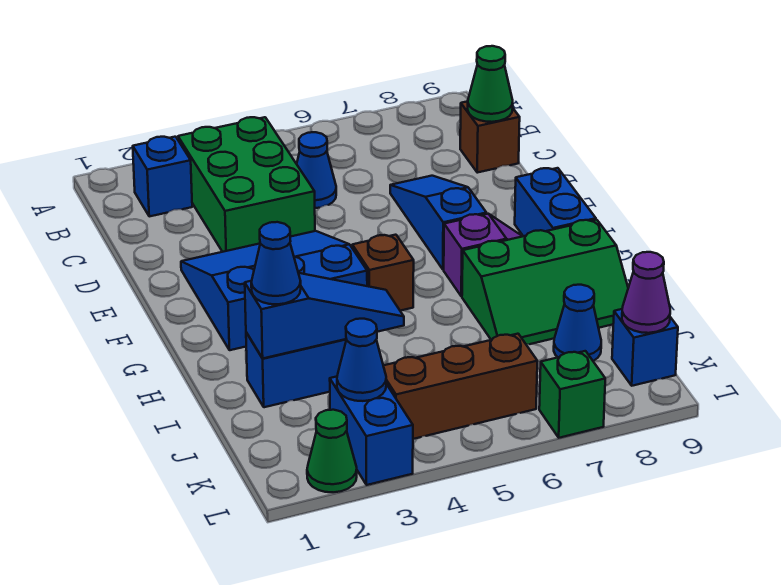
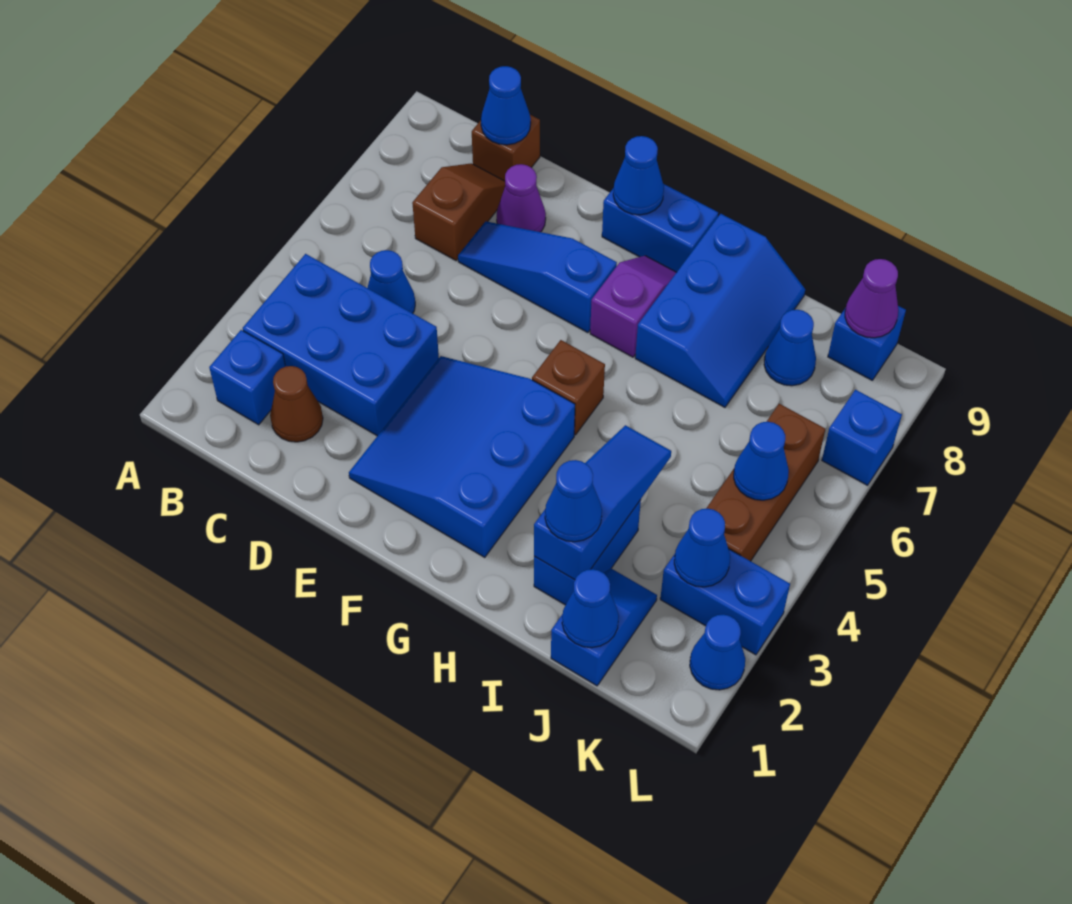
green 2x3 brick [178,117,315,252] -> blue 2x3 brick [243,254,439,436]
none -> brown 1x1 cone [270,366,323,442]
none -> brown 1x2 slope [412,163,505,260]
green 1x1 cone [468,46,513,122] -> blue 1x1 cone [481,66,531,145]
none -> purple 1x1 cone [497,164,546,232]
none -> blue 1x1 cone [613,136,664,215]
green 2x3 slope [462,220,628,344] -> blue 2x3 slope [635,214,805,407]
none -> blue 1x2 slope [551,568,657,686]
none -> blue 1x1 cone [562,569,619,648]
none -> blue 1x1 cone [734,422,789,500]
green 1x1 cone [307,410,357,492] -> blue 1x1 cone [690,614,745,690]
green 1x1 brick [539,351,605,438] -> blue 1x1 brick [822,390,902,485]

